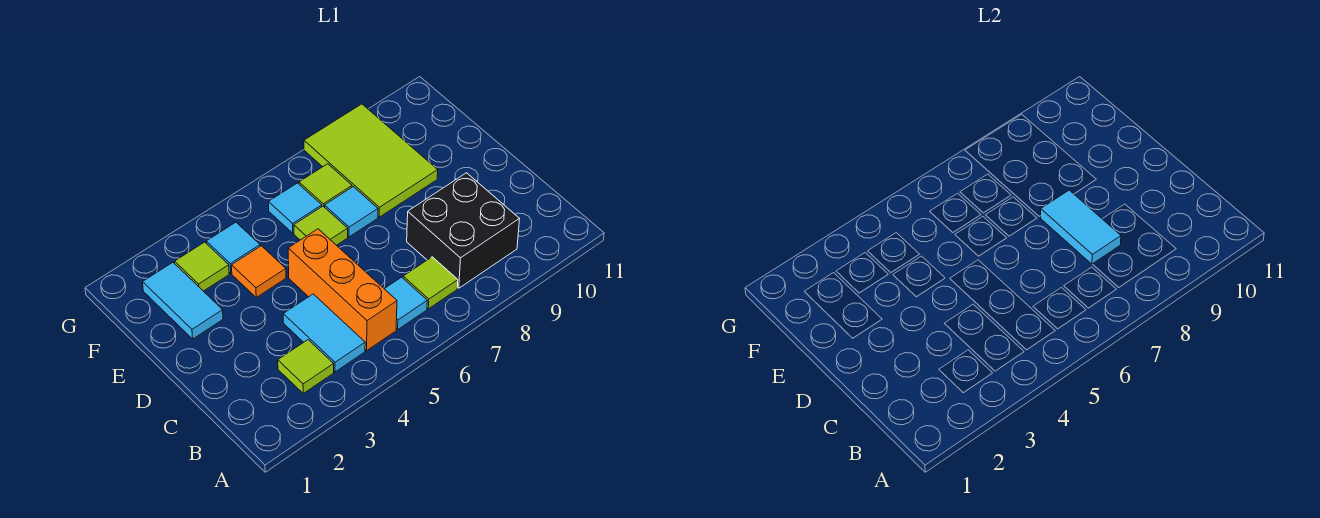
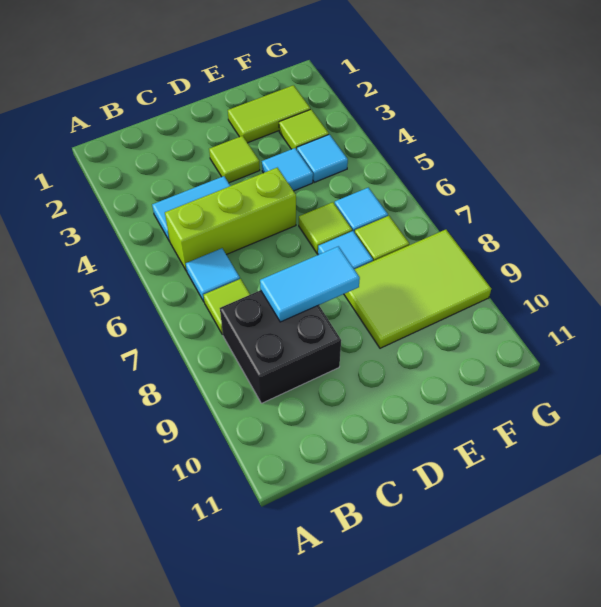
lime 1x1 tile [278,340,334,393] -> lime 1x1 tile moved to [209,136,260,183]
orange 1x3 brick [288,229,397,351] -> lime 1x3 brick [165,168,296,271]
cyan 1x2 tile [143,262,223,339] -> lime 1x2 tile [228,85,310,143]
orange 1x1 tile [232,246,286,297] -> cyan 1x1 tile [262,148,313,191]

